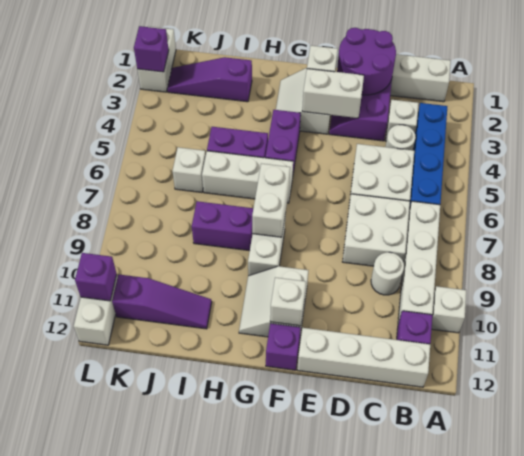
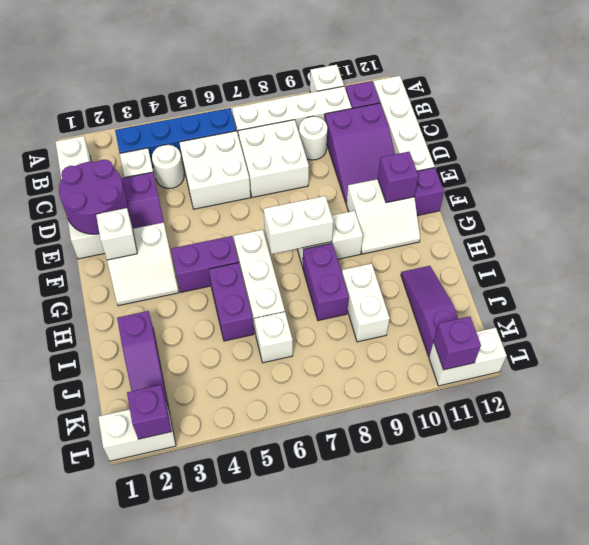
none -> purple 2x3 slope [325,103,395,204]
white 1x2 brick [302,69,364,118] -> white 1x2 brick moved to [342,264,390,342]
white 1x1 brick [270,277,306,326] -> purple 1x1 brick [378,152,418,203]

